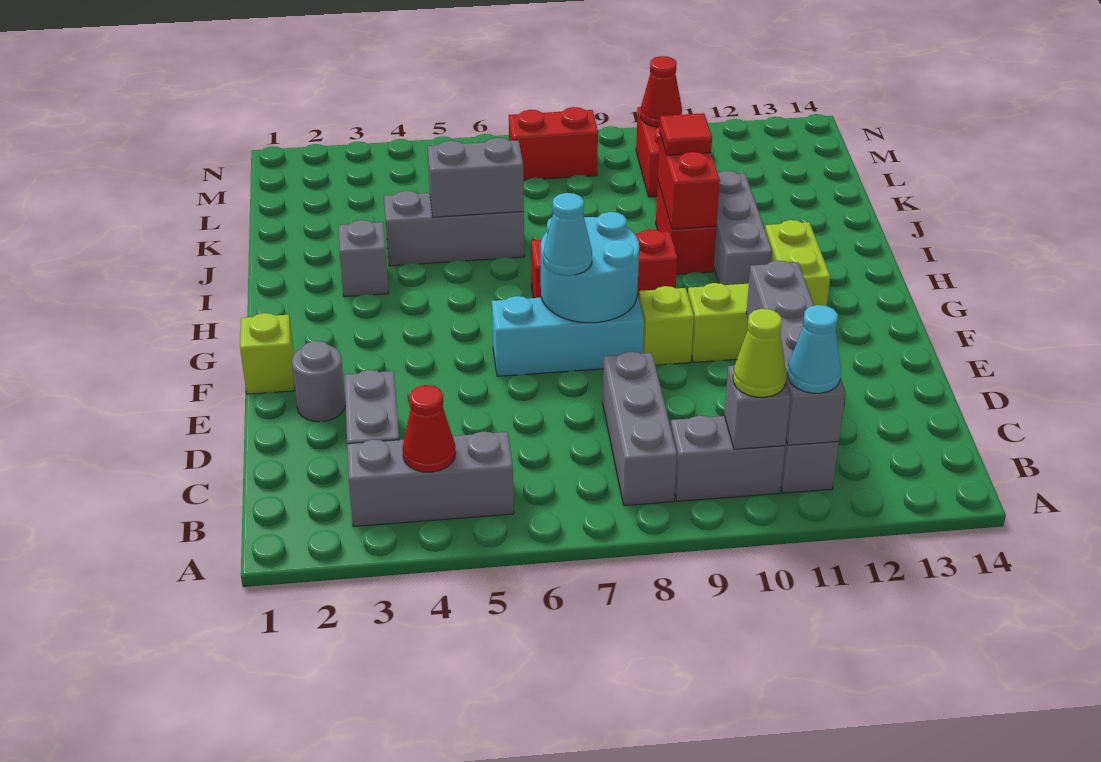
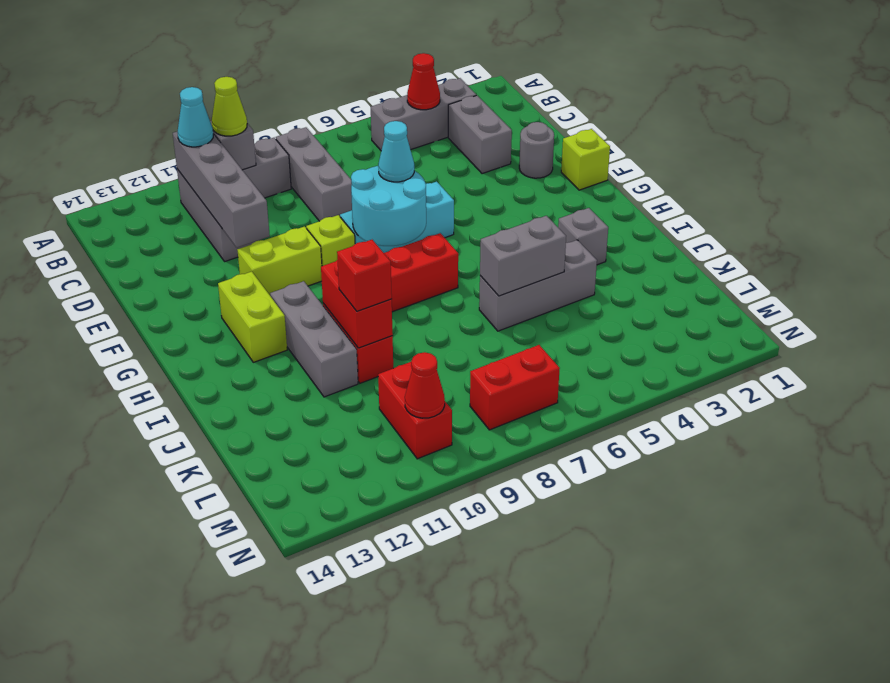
red 1x1 tile [660,113,712,155] -> red 1x1 brick [337,240,392,311]

